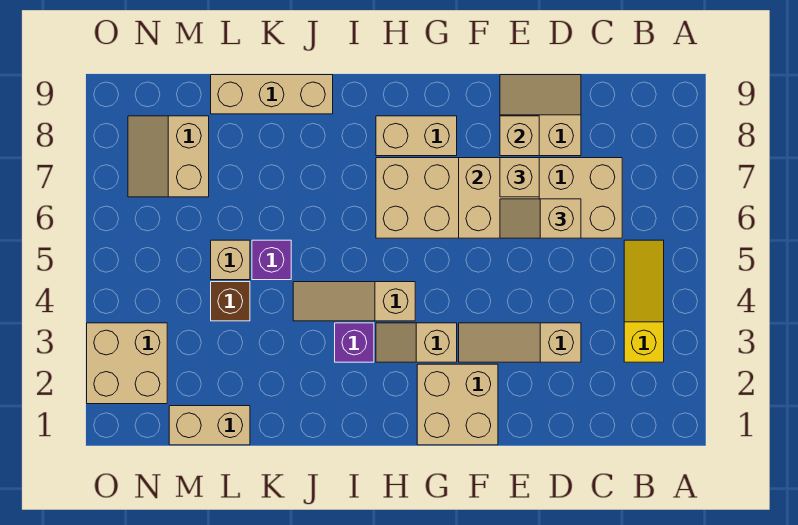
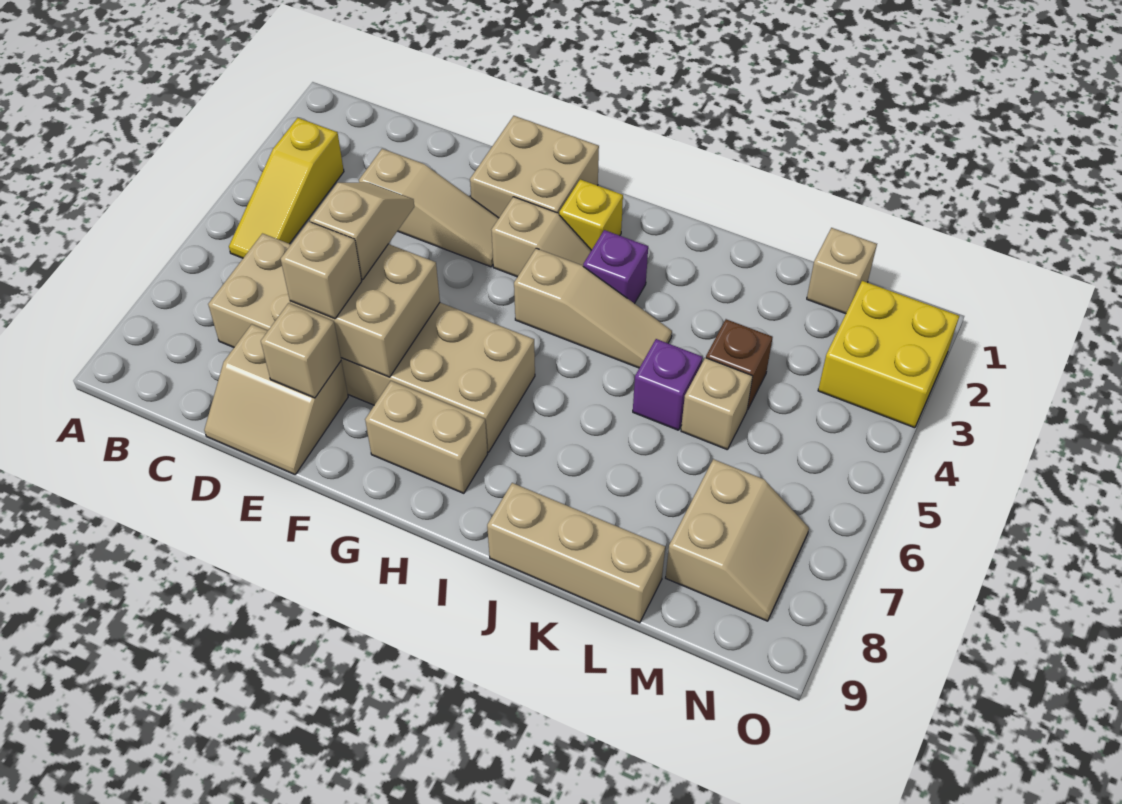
tan 1x2 slope [500,199,581,238] -> tan 1x2 slope turned to [310,183,414,279]
none -> yellow 1x1 brick [559,179,623,250]
tan 1x2 brick [169,406,250,445] -> tan 1x1 brick [807,228,877,314]
tan 2x2 brick [87,323,167,404] -> yellow 2x2 brick [818,281,959,428]

